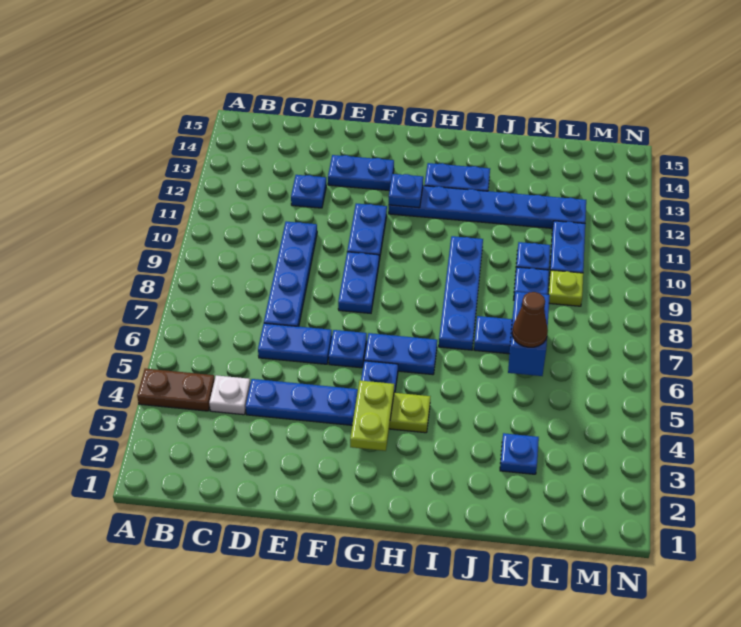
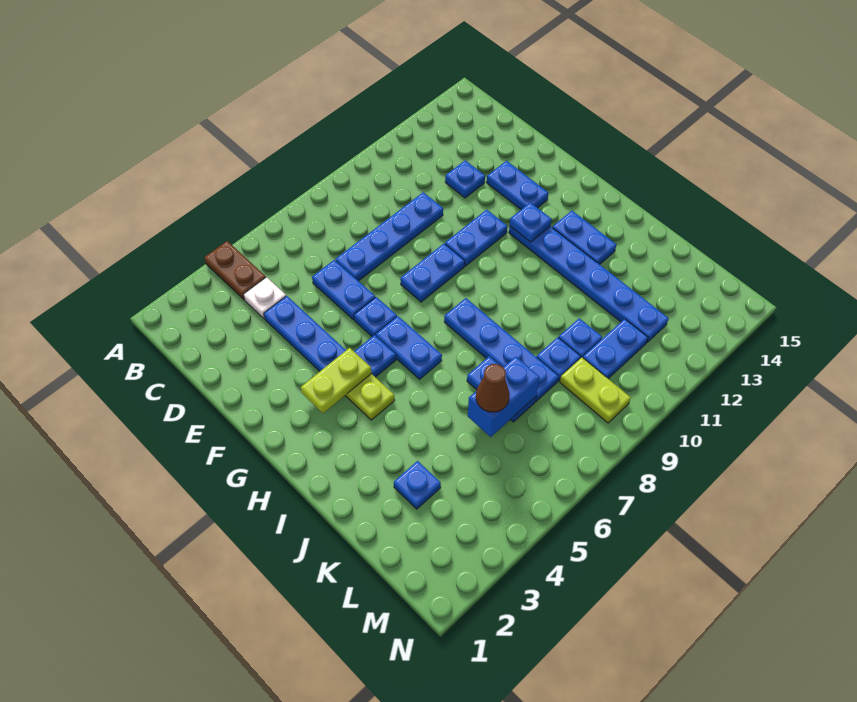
blue 1x4 plate [439,236,483,350] -> blue 1x4 plate turned to [444,298,559,401]
lime 1x1 plate [548,270,583,306] -> lime 1x2 plate [560,358,631,423]

